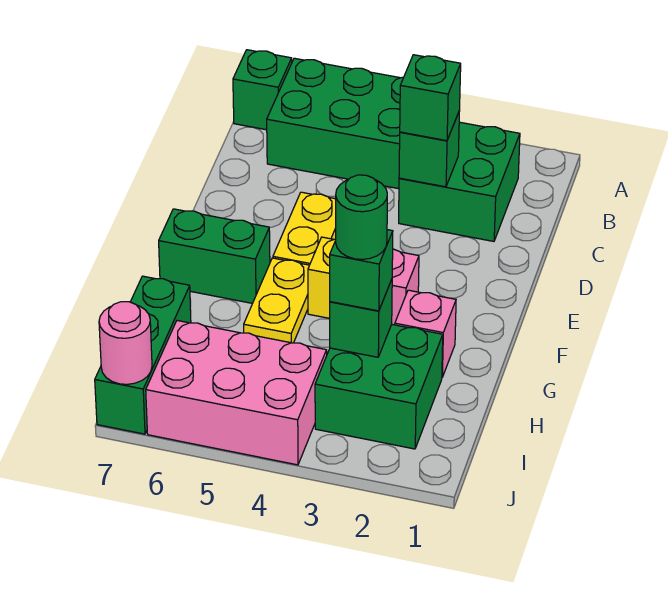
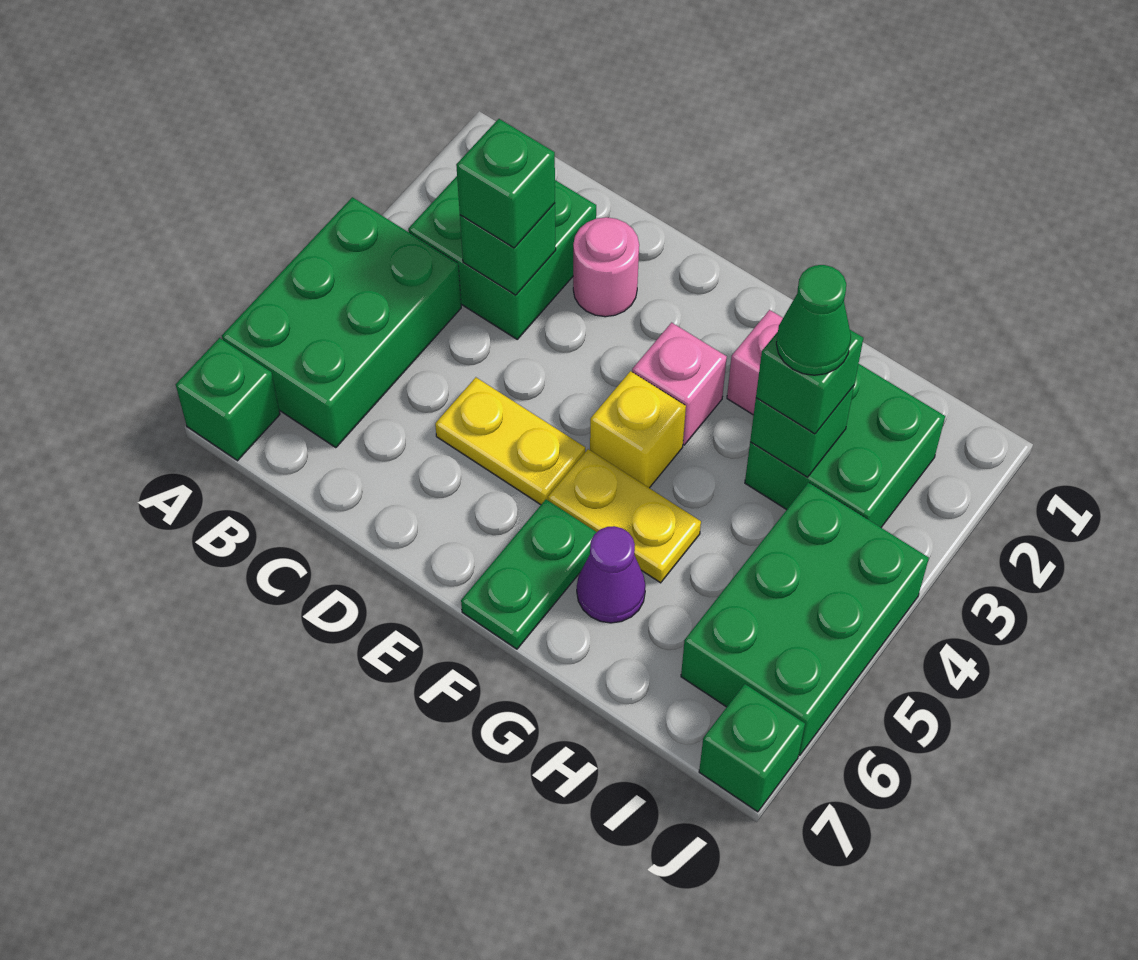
green 1x2 brick [159,209,270,303] -> green 1x2 plate [461,499,597,649]
none -> purple 1x1 cone [577,526,646,623]
green 1x1 round brick [336,175,387,259] -> green 1x1 cone [776,265,851,375]
green 1x3 brick [95,276,191,434] -> green 1x1 brick [699,684,805,812]
pink 2x3 brick [146,321,327,465] -> green 2x3 brick [681,483,929,755]
pink 1x1 round brick [99,302,152,384] -> pink 1x1 round brick moved to [573,217,639,317]

